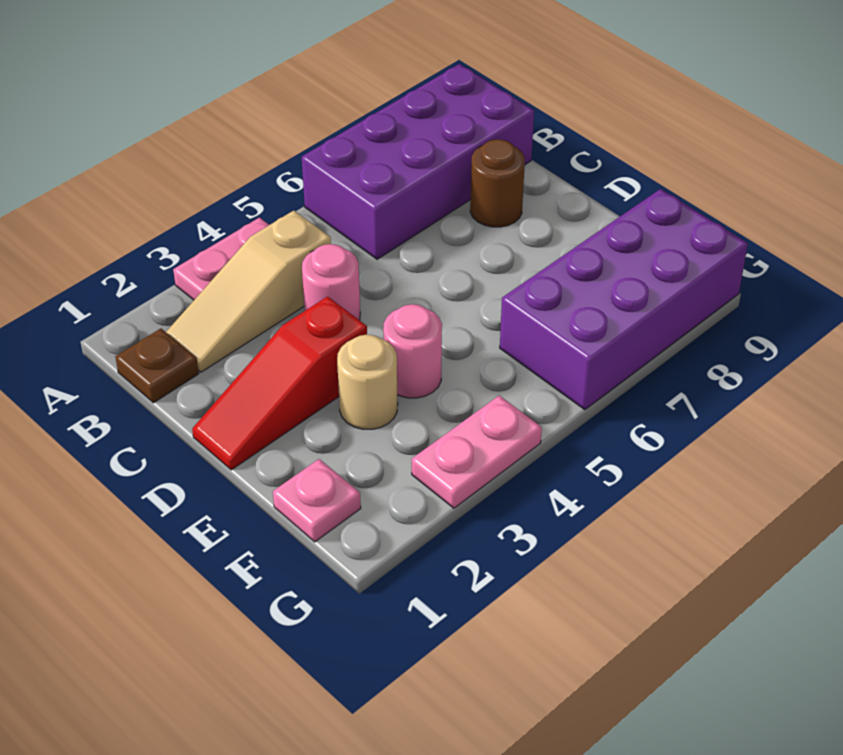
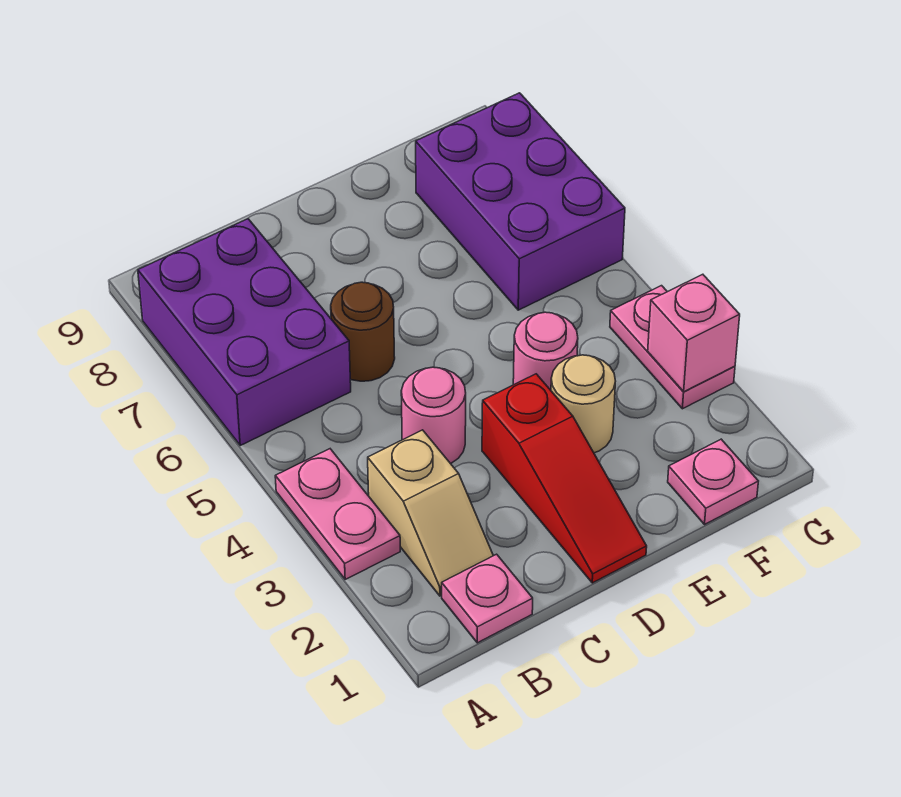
purple 2x4 brick [302,64,534,259] -> purple 2x3 brick [138,219,351,445]
brown 1x1 plate [115,329,199,403] -> pink 1x1 plate [442,554,533,643]
tan 1x3 slope [166,211,331,372] -> tan 1x2 slope [368,430,493,596]
brown 1x1 round brick [470,139,525,227] -> brown 1x1 round brick moved to [331,282,395,381]
purple 2x4 brick [500,189,748,410] -> purple 2x3 brick [416,93,625,310]
none -> pink 1x1 brick [648,274,740,392]

